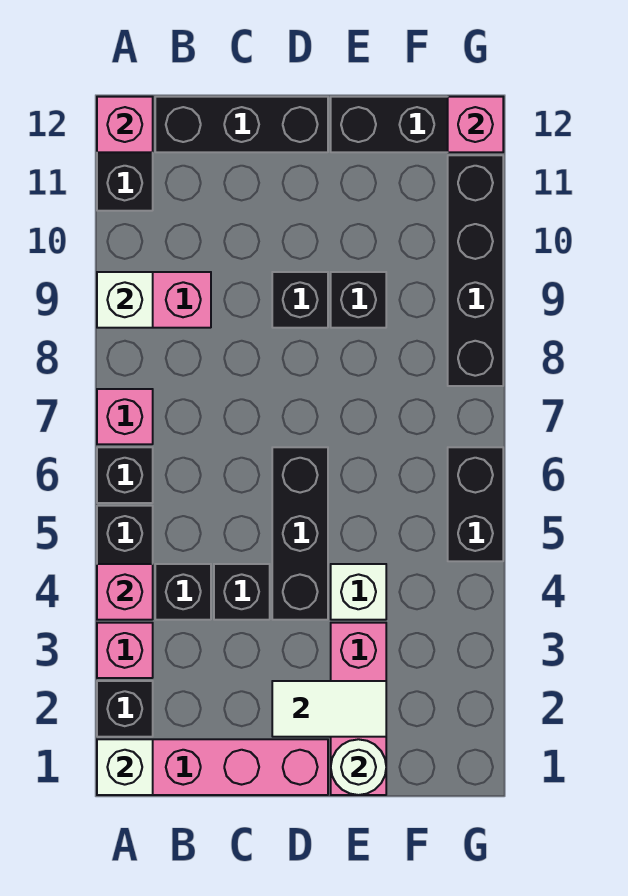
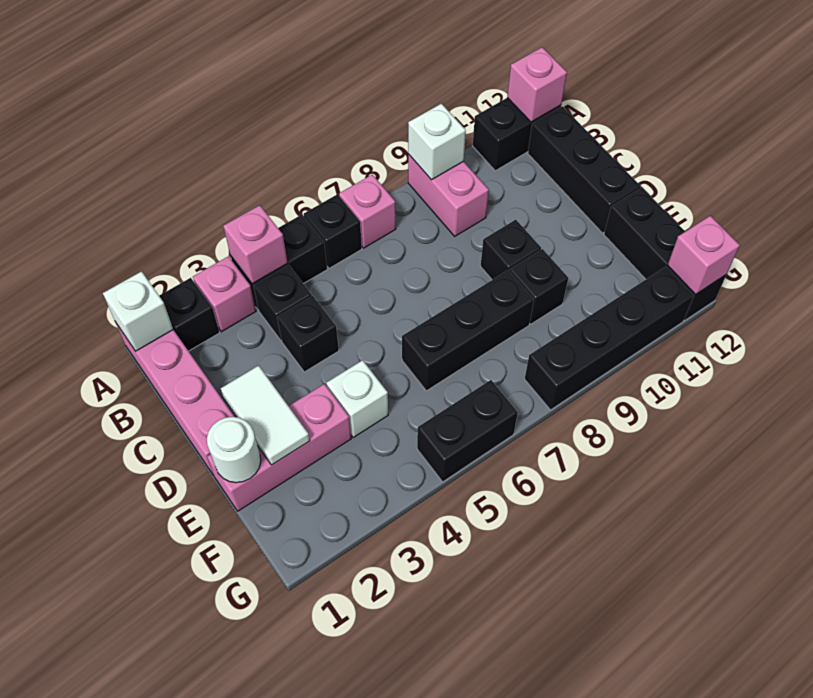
black 1x3 brick [272,447,328,620] -> black 1x3 brick moved to [402,271,534,391]

